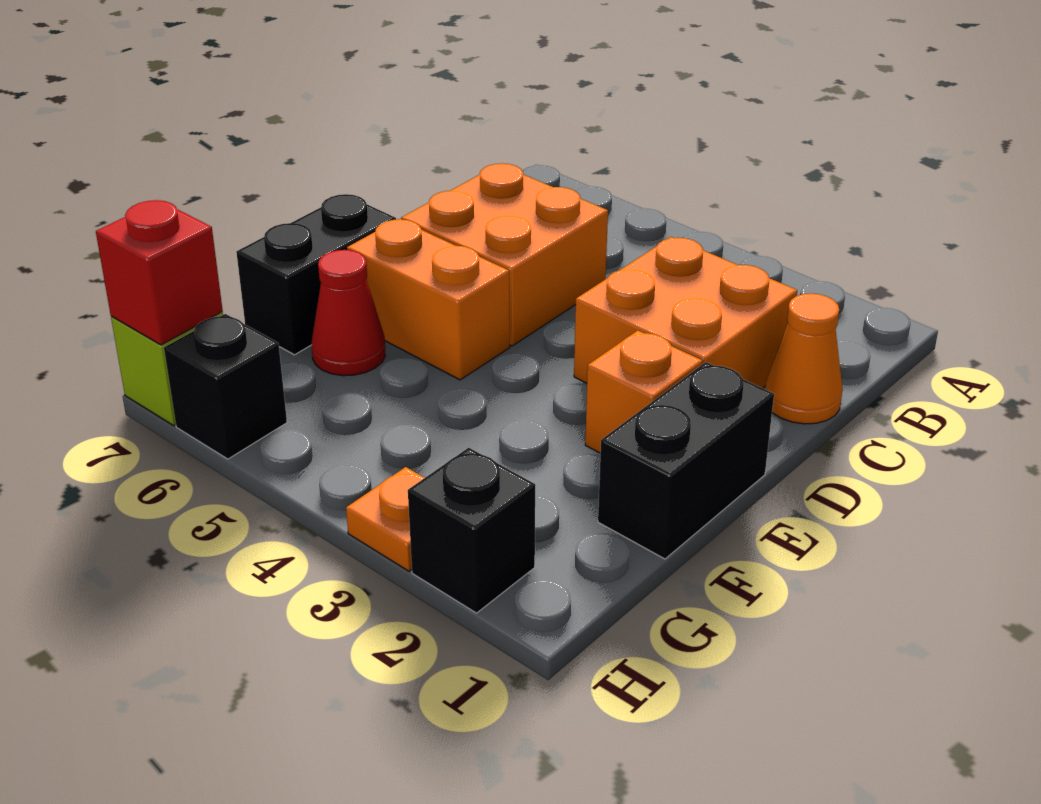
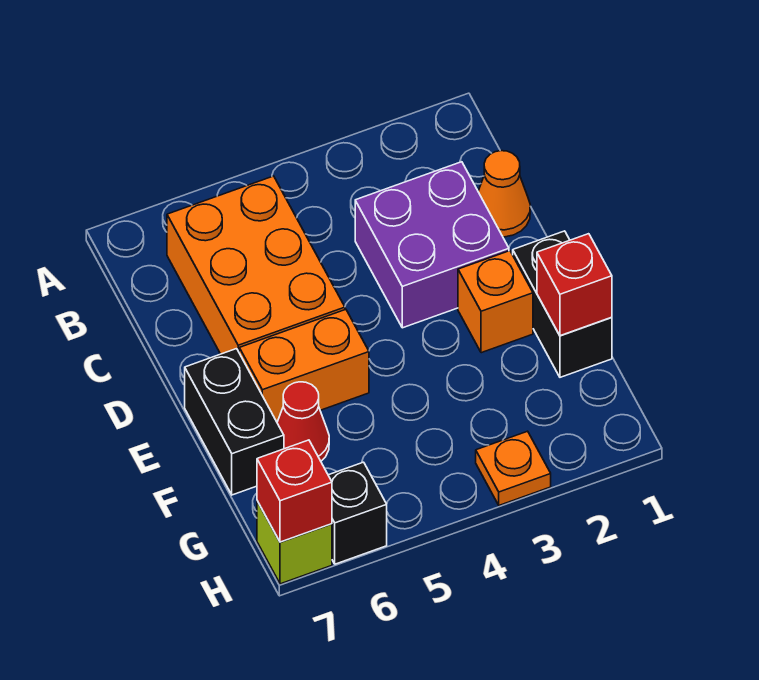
orange 2x2 brick [574,237,797,388] -> purple 2x2 brick [355,162,509,328]
orange 2x2 brick [401,163,608,346] -> orange 2x3 brick [167,176,345,354]
none -> red 1x1 brick [537,234,612,336]
black 1x1 brick [408,448,535,613] -> none

